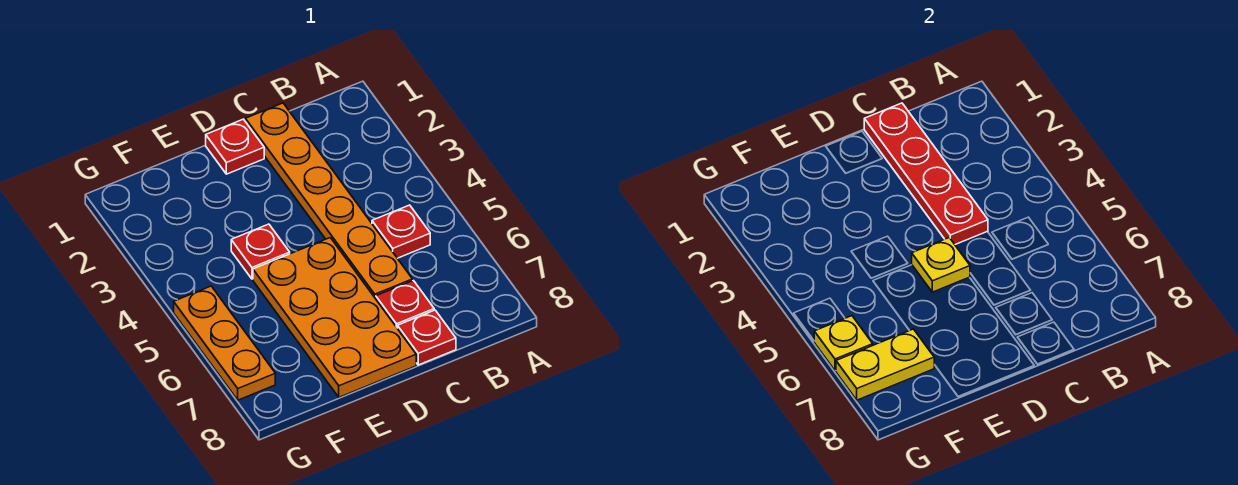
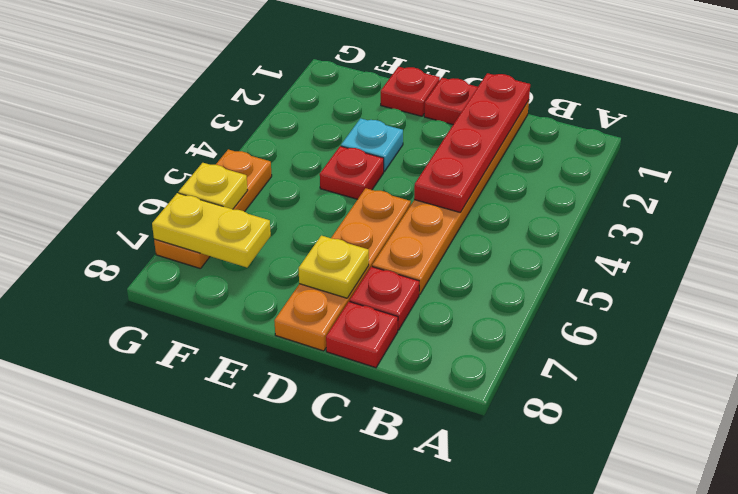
red 1x1 plate [372,205,430,258] -> red 1x1 plate moved to [381,67,440,116]
orange 2x4 plate [253,238,416,397] -> orange 1x4 plate [274,188,411,351]
yellow 1x1 plate [912,238,970,292] -> yellow 1x1 plate moved to [299,236,369,298]
none -> cyan 1x1 plate [341,118,403,171]

